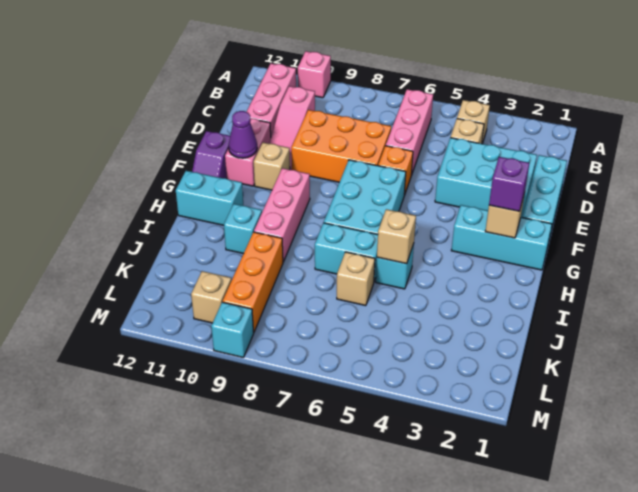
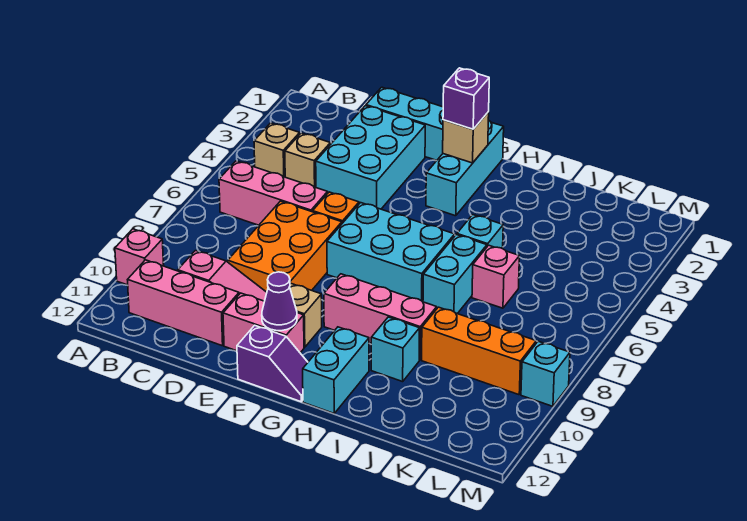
tan 1x1 brick [377,209,416,264] -> none
tan 1x1 brick [337,252,375,306] -> pink 1x1 brick [472,245,519,308]
tan 1x1 brick [191,271,231,323] -> none

